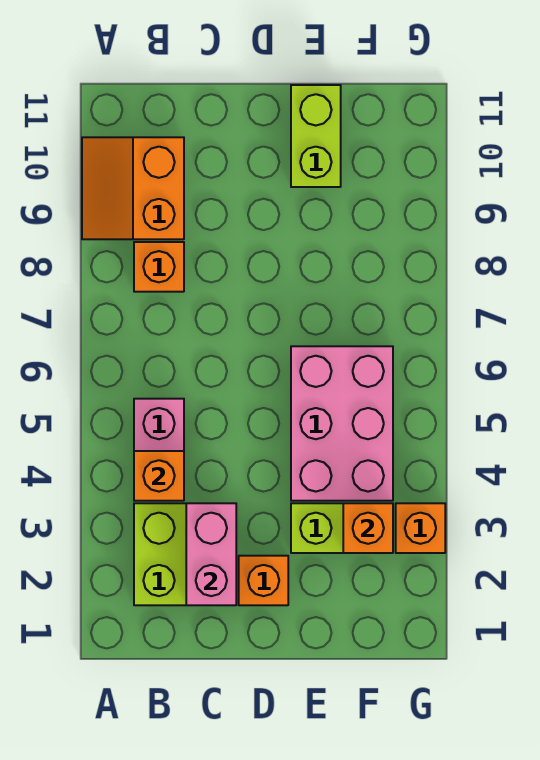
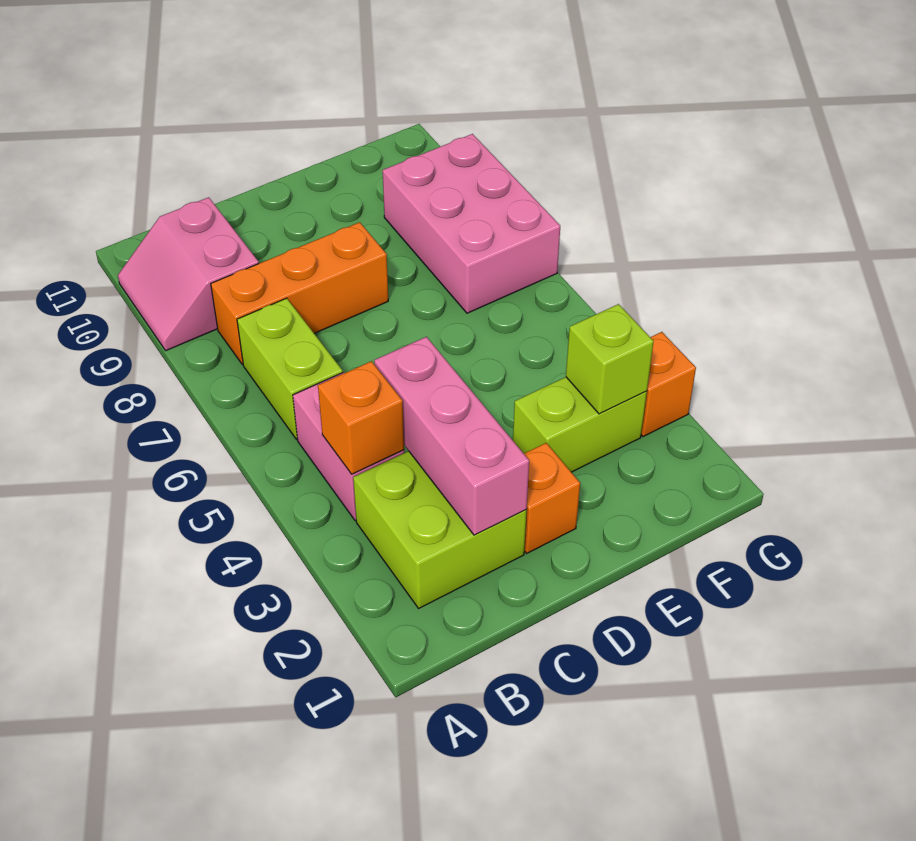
orange 2x2 slope [82,137,184,239] -> pink 2x2 slope [118,197,259,351]
orange 1x1 brick [134,242,184,292] -> orange 1x3 brick [211,222,388,364]
pink 1x2 brick [186,503,236,605] -> pink 1x3 brick [374,337,529,535]
pink 2x3 brick [291,346,393,501] -> pink 2x3 brick moved to [383,134,560,313]
lime 1x2 brick [291,85,341,187] -> lime 1x2 brick moved to [237,298,343,440]
orange 1x1 brick [343,503,393,553] -> lime 1x1 brick [566,304,654,414]

